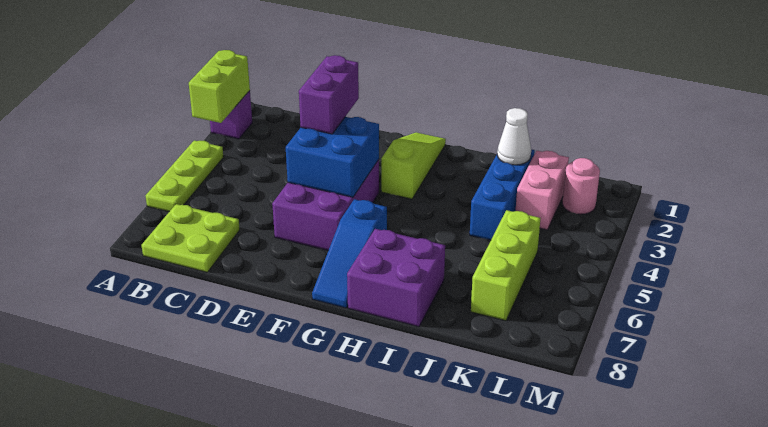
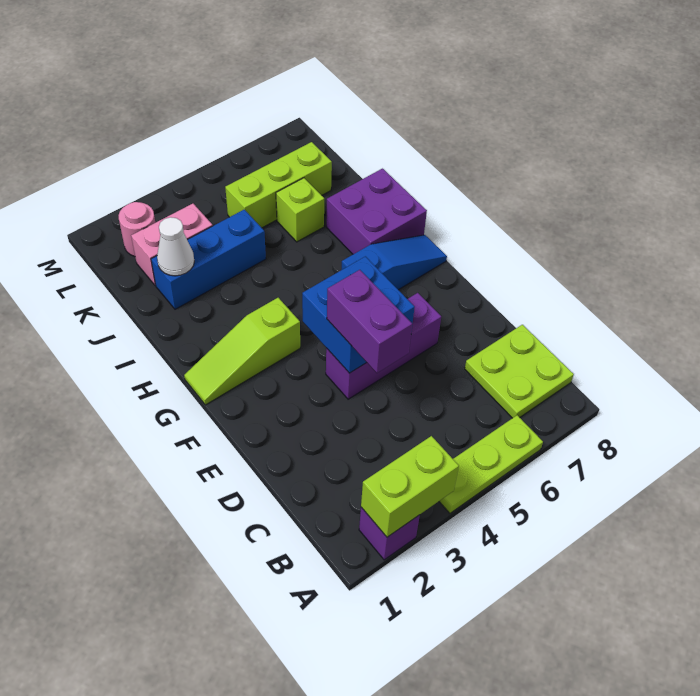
purple 1x2 brick [299,55,359,134] -> purple 1x2 brick turned to [327,270,412,373]
purple 2x3 brick [272,160,379,251] -> purple 1x3 brick [326,293,441,399]
none -> lime 1x1 brick [276,178,324,242]

